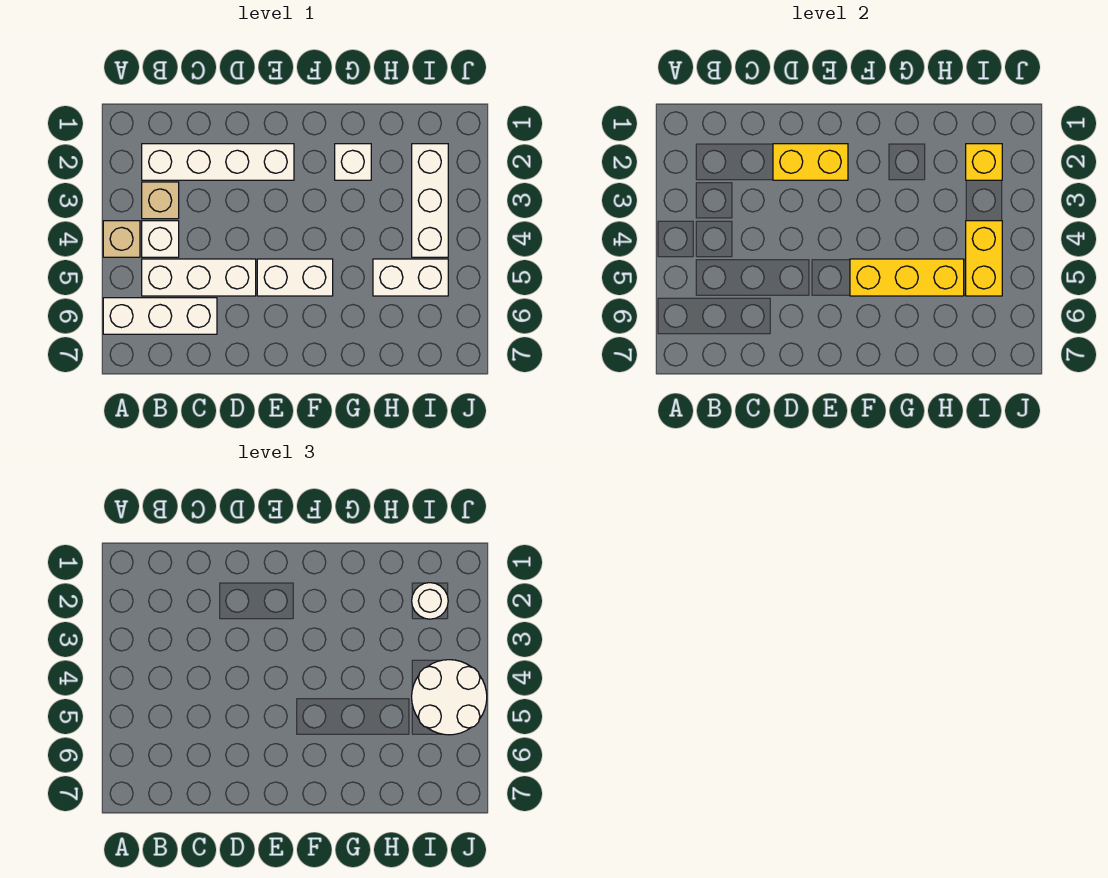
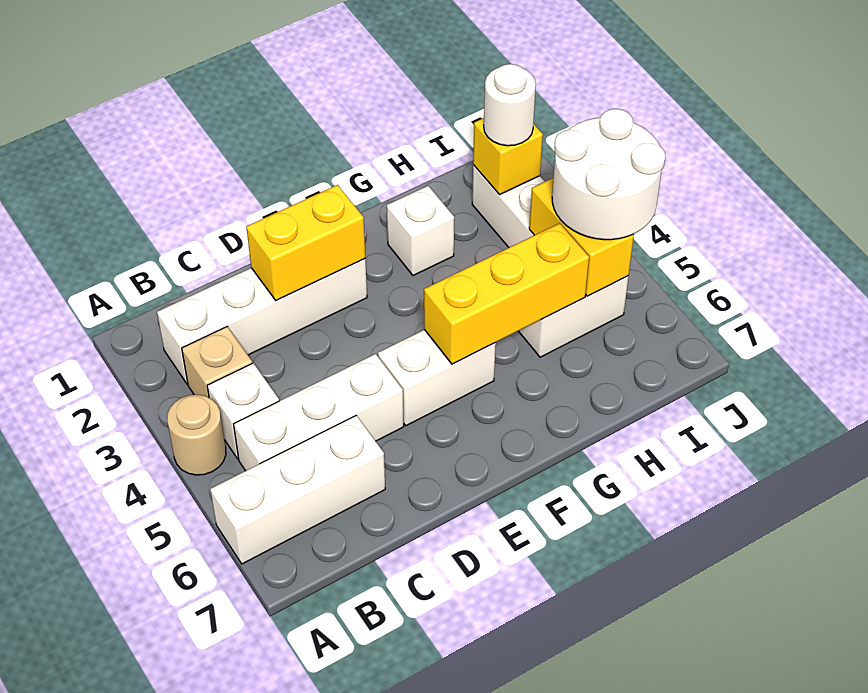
tan 1x1 brick [103,221,140,257] -> tan 1x1 round brick [167,395,226,475]

